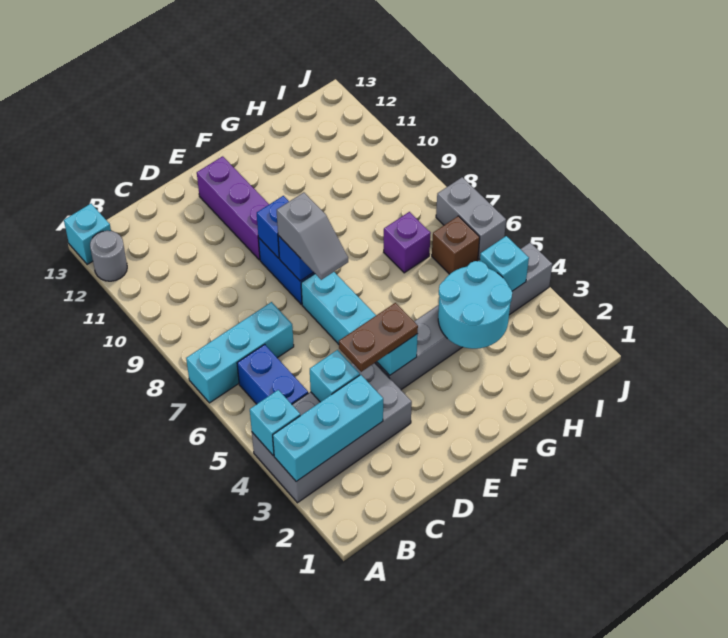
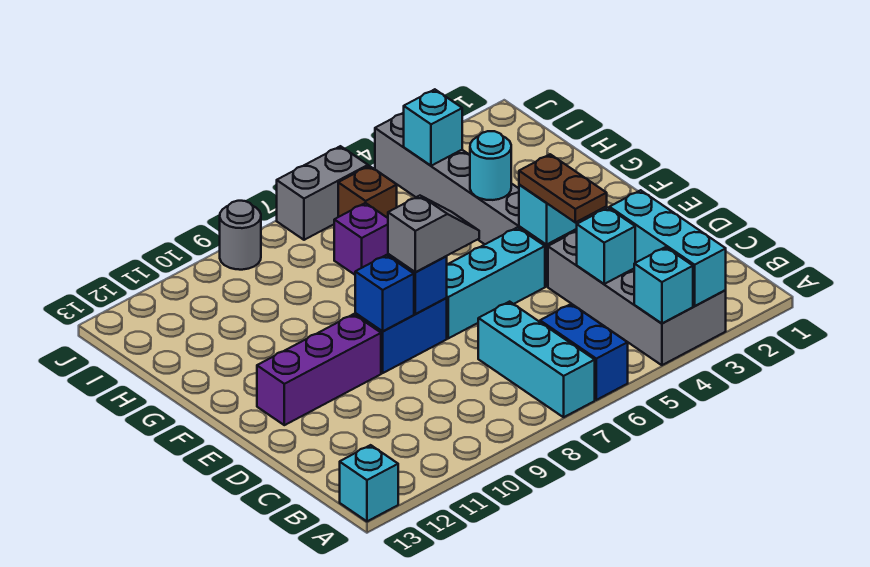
grey 1x1 round brick [90,231,127,281] -> grey 1x1 round brick moved to [220,201,261,270]
blue 1x2 brick [237,344,308,404] -> blue 1x2 brick turned to [540,304,628,400]
cyan 2x2 round brick [438,261,512,349] -> cyan 1x1 round brick [470,131,511,200]

